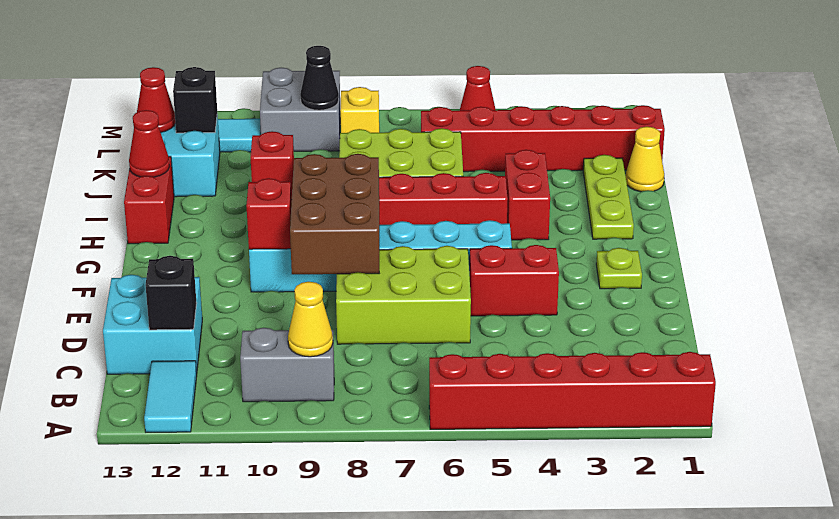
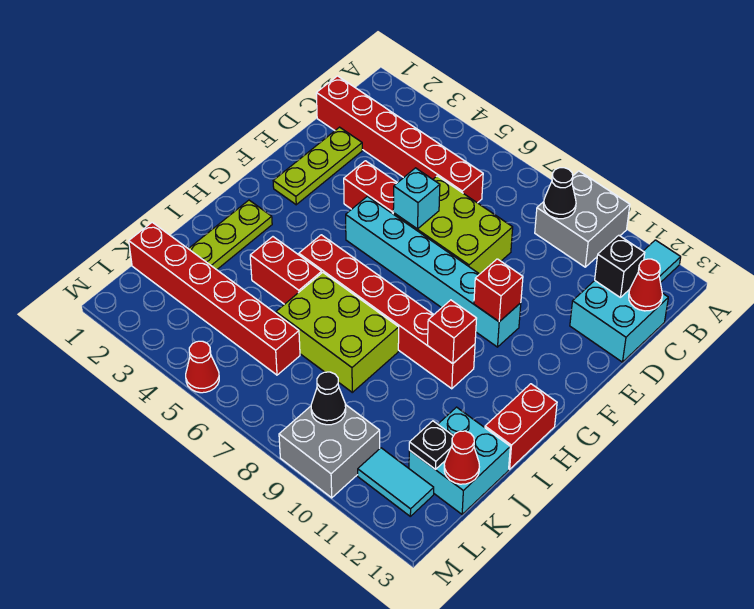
red 1x6 brick [429,352,716,429] -> red 1x6 brick moved to [316,76,483,203]
grey 1x2 brick [240,328,334,402] -> grey 2x2 brick [535,171,630,267]
yellow 1x1 cone [288,282,333,357] -> black 1x1 cone [544,168,576,219]
none -> cyan 1x1 brick [393,168,440,229]
brown 2x3 brick [290,154,379,274] -> none
lime 1x1 plate [596,248,642,289] -> lime 1x3 plate [273,127,362,205]
red 1x2 brick [505,150,550,240] -> red 1x2 brick turned to [250,237,322,304]
red 1x1 cone [129,110,170,177] -> red 1x1 cone moved to [629,259,662,311]
yellow 1x1 cone [626,127,664,192] -> none
black 1x1 brick [173,67,217,133] -> black 1x1 plate [409,421,453,470]
yellow 1x1 brick [340,87,379,133] -> none

